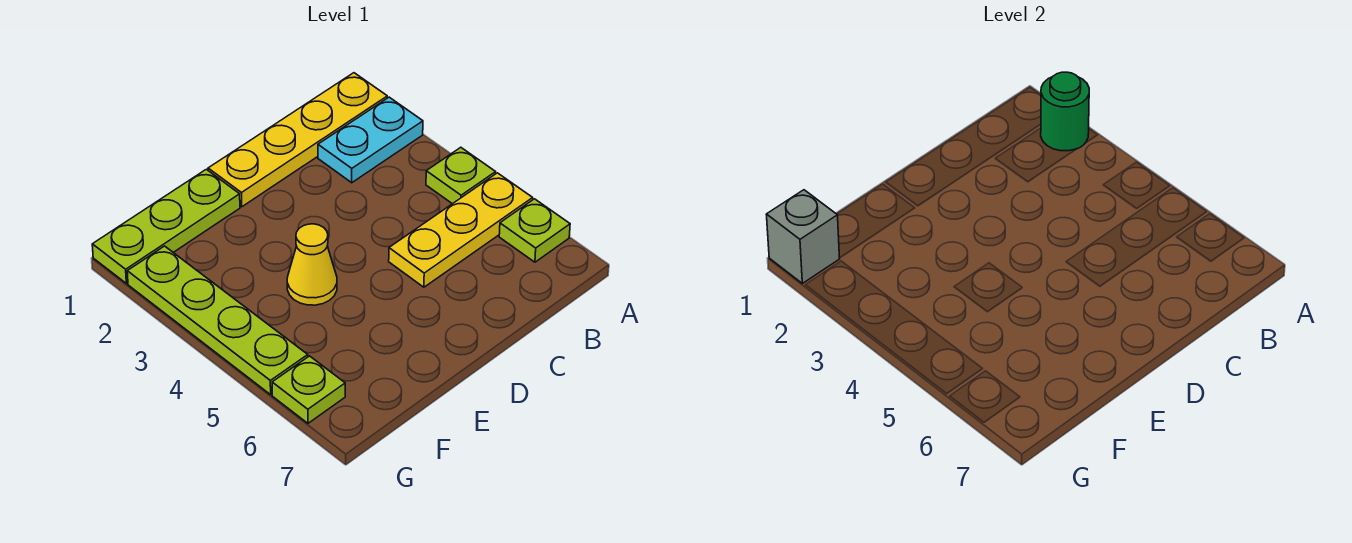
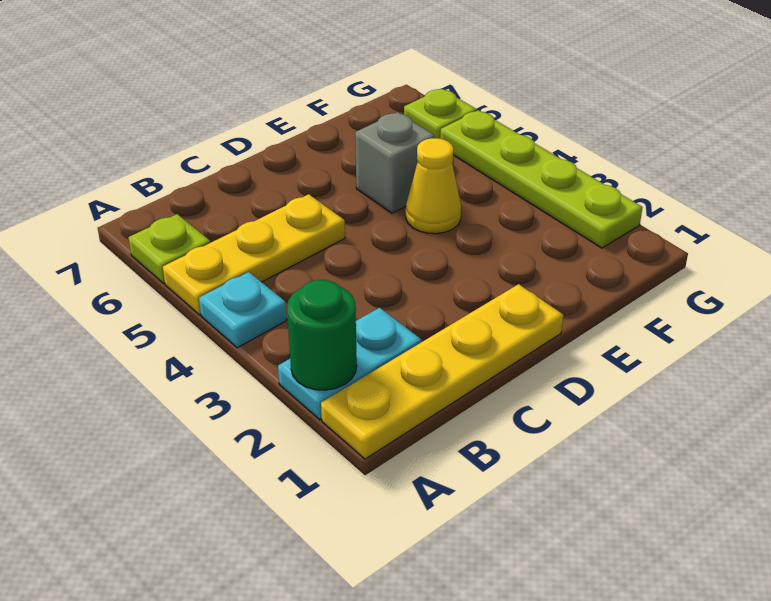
lime 1x1 plate [426,147,496,204] -> cyan 1x1 plate [199,272,287,348]
lime 1x3 plate [92,169,240,283] -> none
grey 1x1 brick [766,190,840,283] -> grey 1x1 brick moved to [355,112,435,213]

